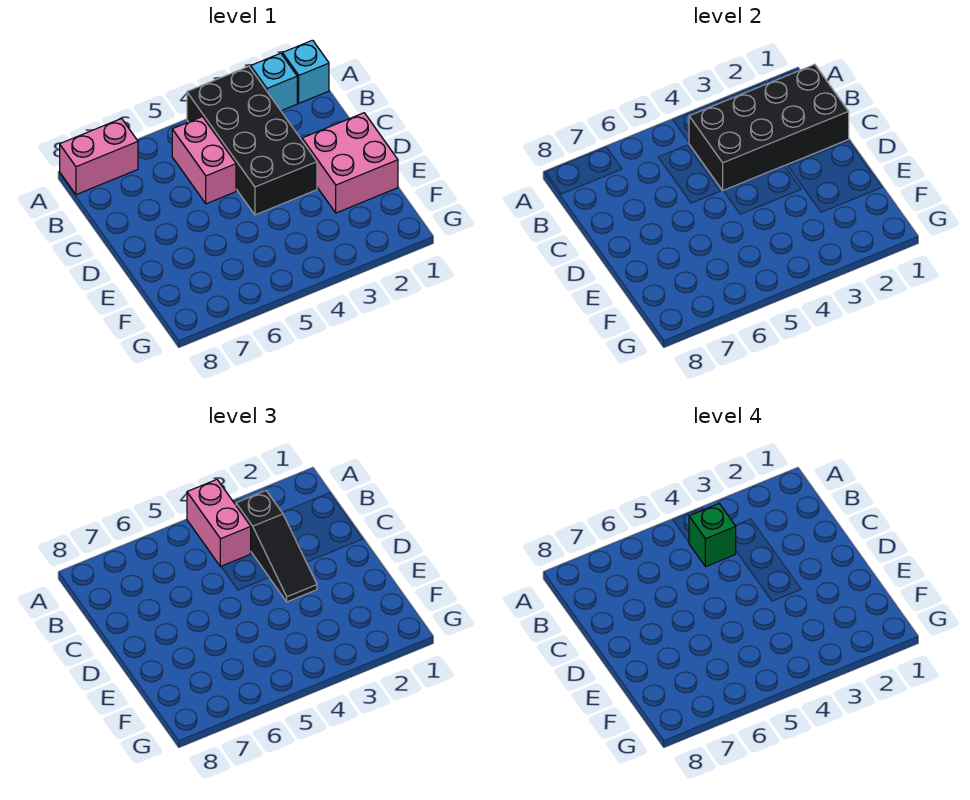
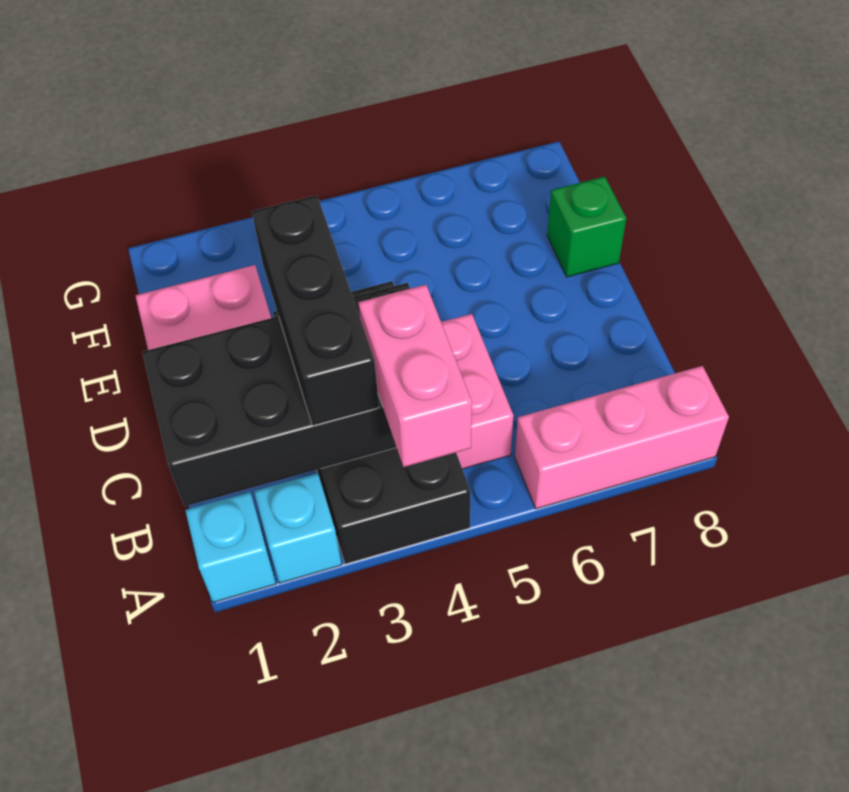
pink 1x2 brick [60,119,138,195] -> pink 1x3 brick [515,366,729,509]
black 1x3 slope [236,491,317,602] -> black 1x3 brick [252,195,379,426]
green 1x1 brick [689,504,736,567] -> green 1x1 brick moved to [547,176,626,277]

